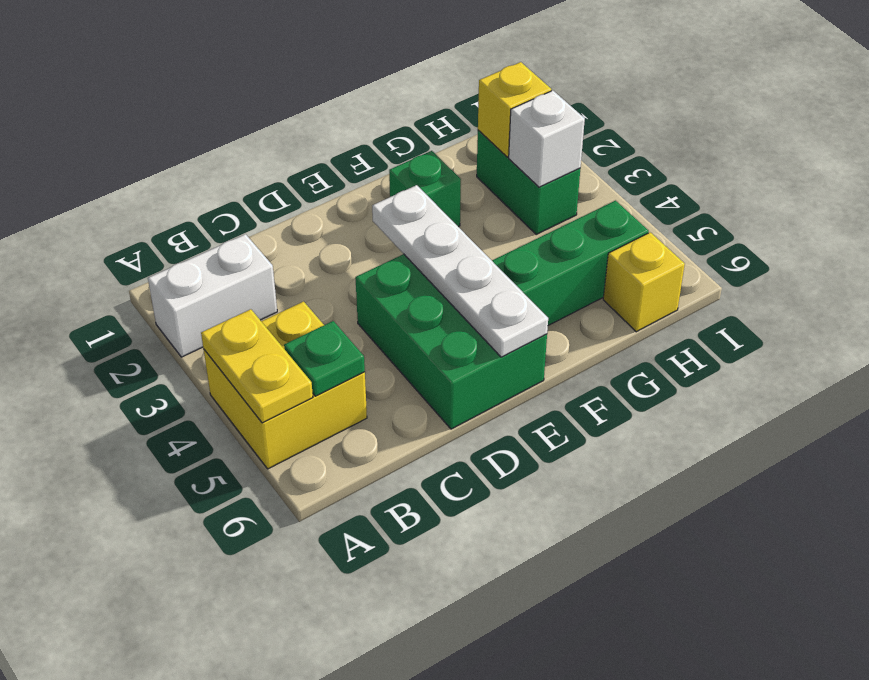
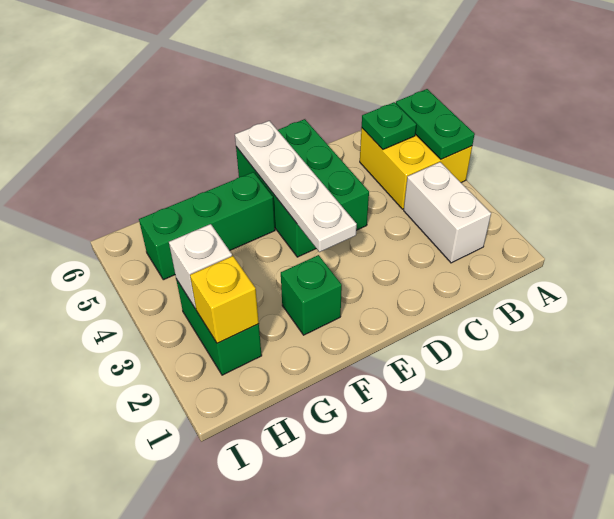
white 1x2 brick [148,234,277,357] -> white 1x2 brick turned to [404,162,491,263]
yellow 1x2 plate [201,309,313,423] -> green 1x2 plate [396,89,475,159]
yellow 1x1 brick [603,232,685,332] -> none

